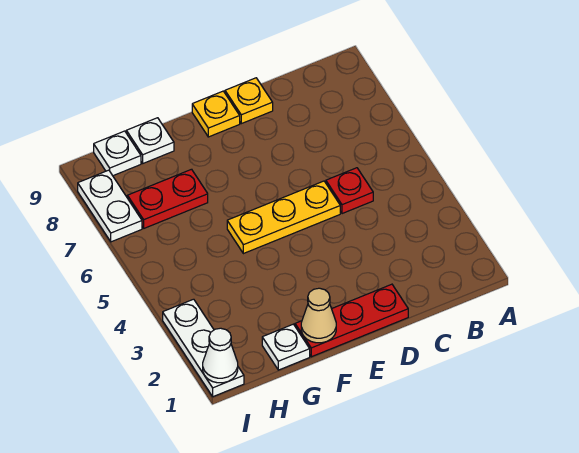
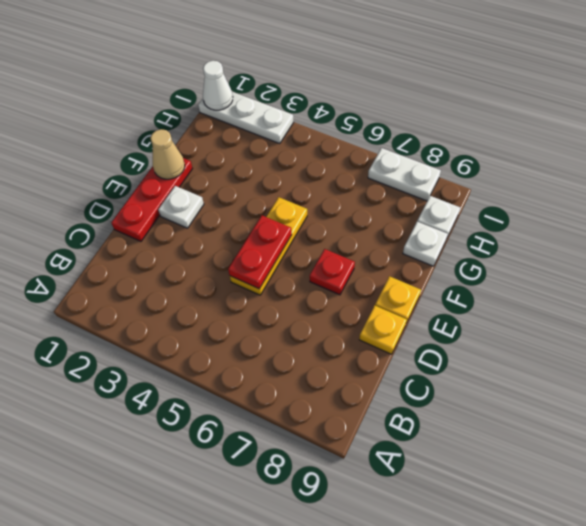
red 1x1 plate [326,168,373,214] -> red 1x1 plate moved to [310,249,355,295]
white 1x1 plate [262,324,310,370] -> white 1x1 plate moved to [158,186,204,228]
red 1x2 plate [127,169,208,228] -> red 1x2 plate moved to [228,216,292,289]

